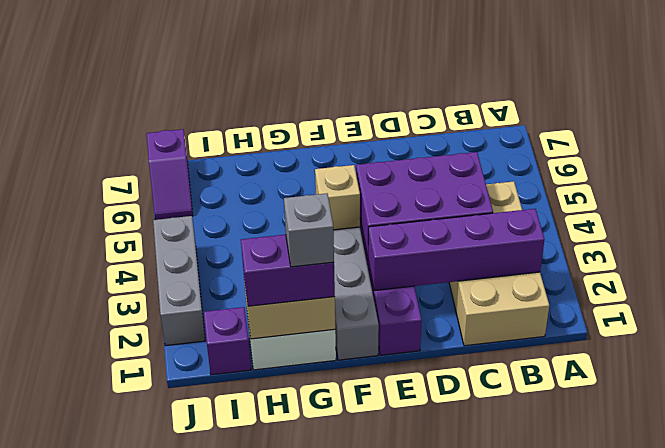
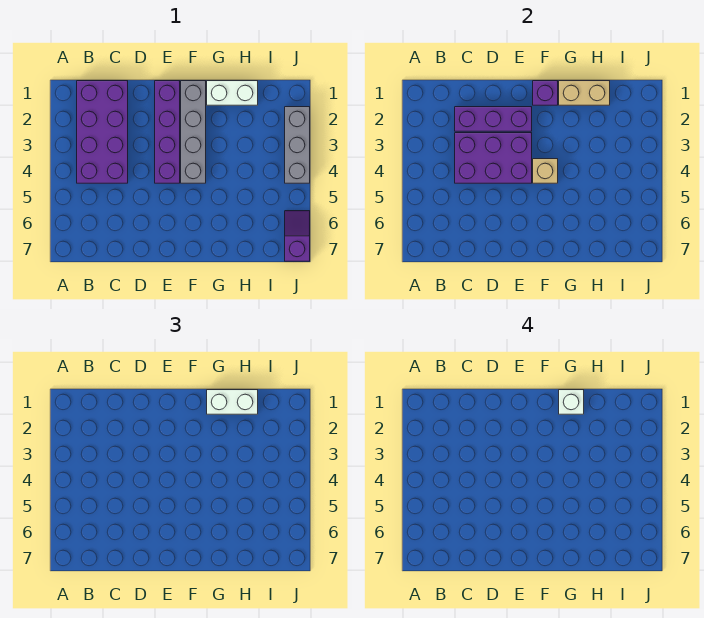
tan 2x4 brick [449,181,549,346] -> purple 2x4 brick [77,81,128,183]
purple 1x4 brick [368,209,544,291] -> purple 1x3 brick [455,107,532,131]
purple 1x2 brick [241,235,335,306] -> white 1x2 brick [207,390,258,414]
grey 1x1 brick [284,193,334,267] -> white 1x1 brick [559,390,584,414]
purple 1x1 brick [204,307,251,375] -> purple 1x1 brick moved to [533,81,558,105]

